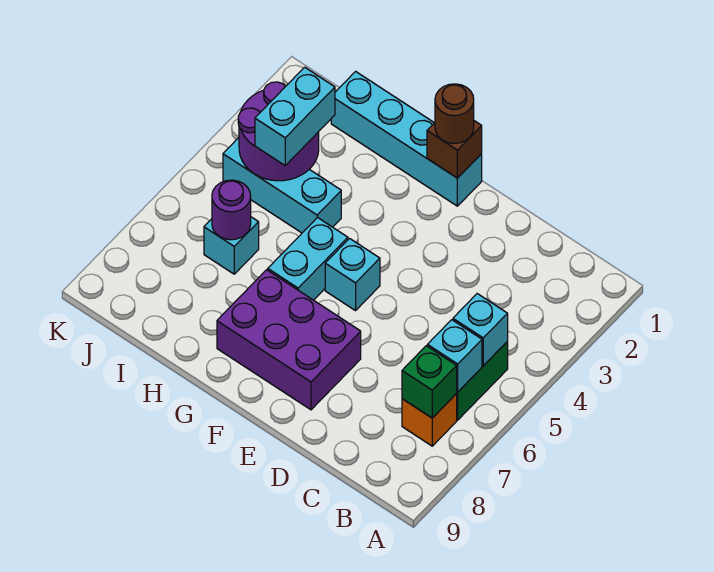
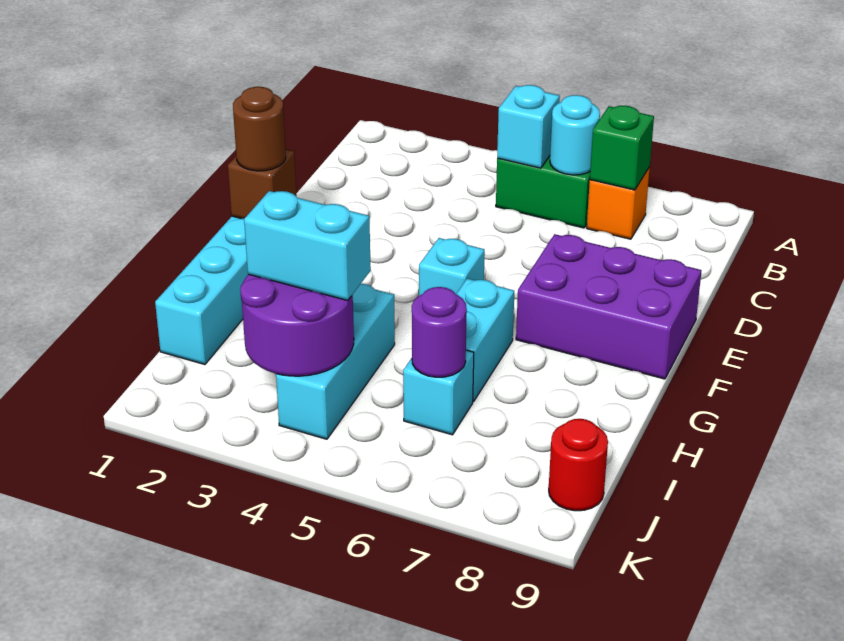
cyan 1x1 brick [427,320,482,392] -> cyan 1x1 round brick [550,95,600,175]
purple 2x3 brick [217,270,361,410] -> purple 2x3 brick turned to [516,234,702,379]
cyan 1x2 brick [268,217,348,300] -> cyan 1x2 brick turned to [457,278,514,402]
none -> red 1x1 round brick [549,419,608,511]

